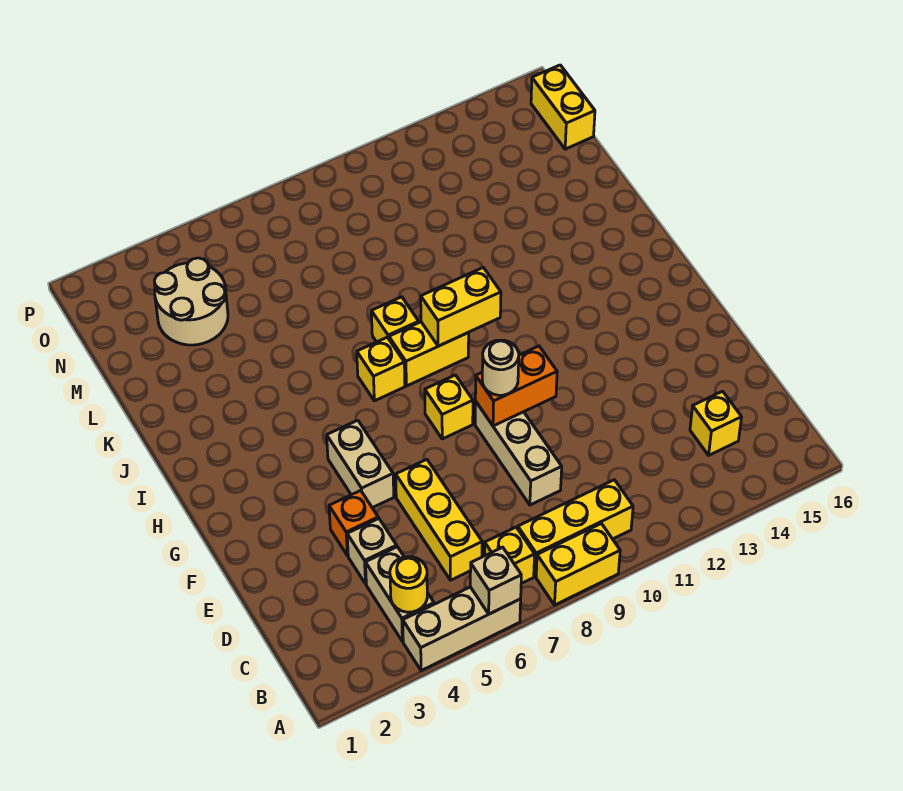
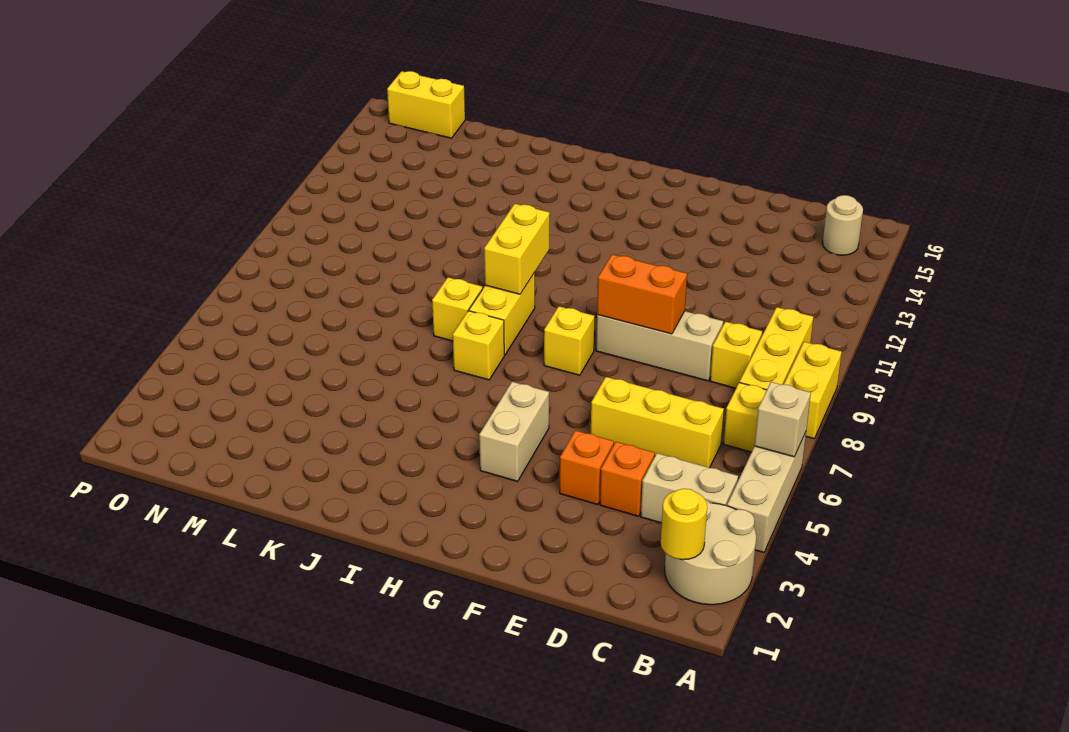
yellow 1x1 round brick [390,557,427,612] -> yellow 1x1 round brick moved to [661,489,707,560]
yellow 1x1 brick [690,391,742,455] -> yellow 1x1 brick moved to [710,322,762,388]
tan 1x1 brick [347,518,397,584] -> orange 1x1 brick [600,442,655,516]
tan 1x2 brick [327,420,394,508] -> tan 1x2 brick turned to [479,382,549,481]
orange 1x2 brick [475,346,557,426] -> orange 1x2 brick turned to [597,254,687,334]
tan 1x1 round brick [482,340,519,395] -> tan 1x1 round brick moved to [822,195,863,255]
tan 2x2 round brick [154,258,228,345] -> tan 2x2 round brick moved to [665,500,756,605]

